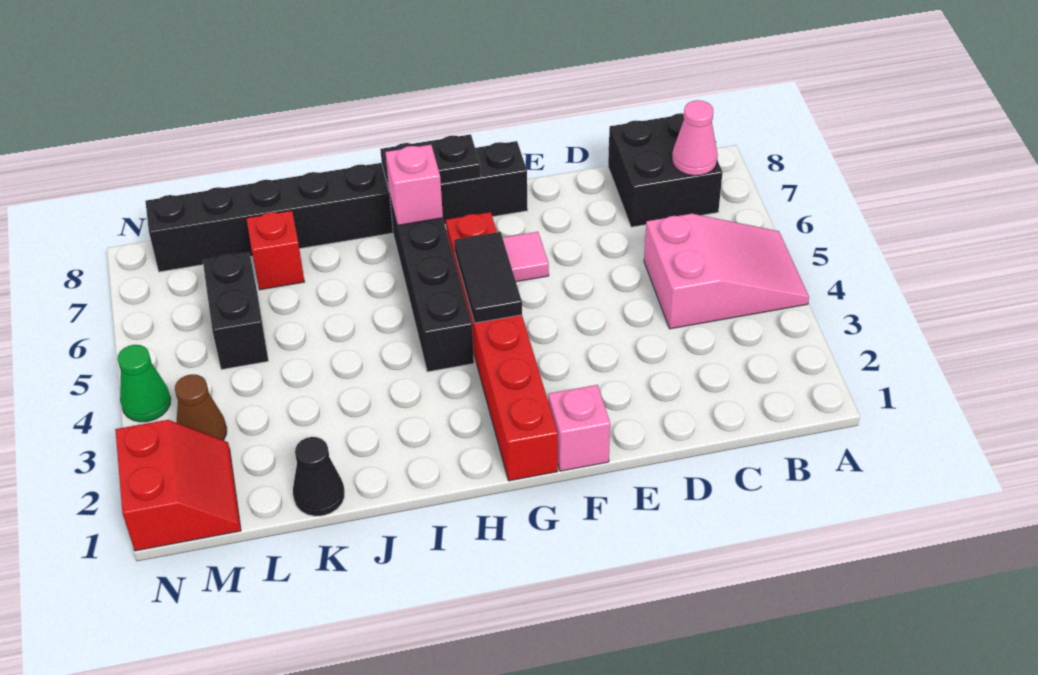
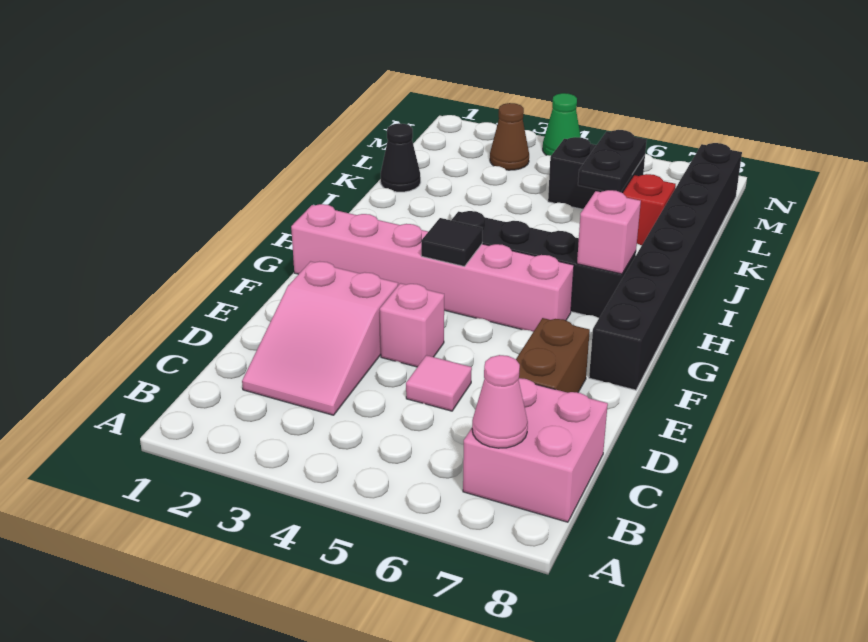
pink 2x3 slope [644,214,809,329] -> pink 2x3 slope moved to [242,261,398,415]
black 2x2 brick [608,113,723,227] -> pink 2x2 brick [463,378,608,522]
none -> brown 1x2 brick [516,318,590,393]
pink 1x1 brick [548,385,610,471] -> pink 1x1 brick moved to [380,283,444,367]
pink 1x1 tile [503,232,549,282] -> pink 1x1 tile moved to [406,355,472,411]
red 1x6 brick [446,212,558,481] -> pink 1x6 brick [291,204,574,332]
black 1x2 tile [454,232,522,323] -> black 1x1 tile [421,218,483,266]
black 1x2 plate [380,134,481,190] -> black 1x2 plate moved to [578,130,647,192]
red 2x2 slope [115,420,241,551] -> none

